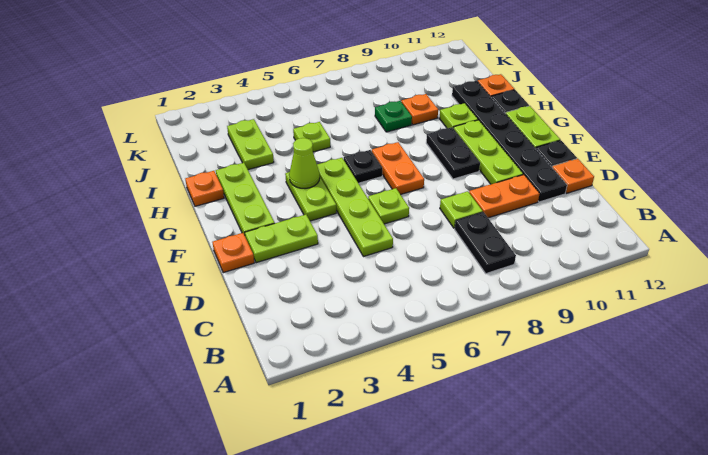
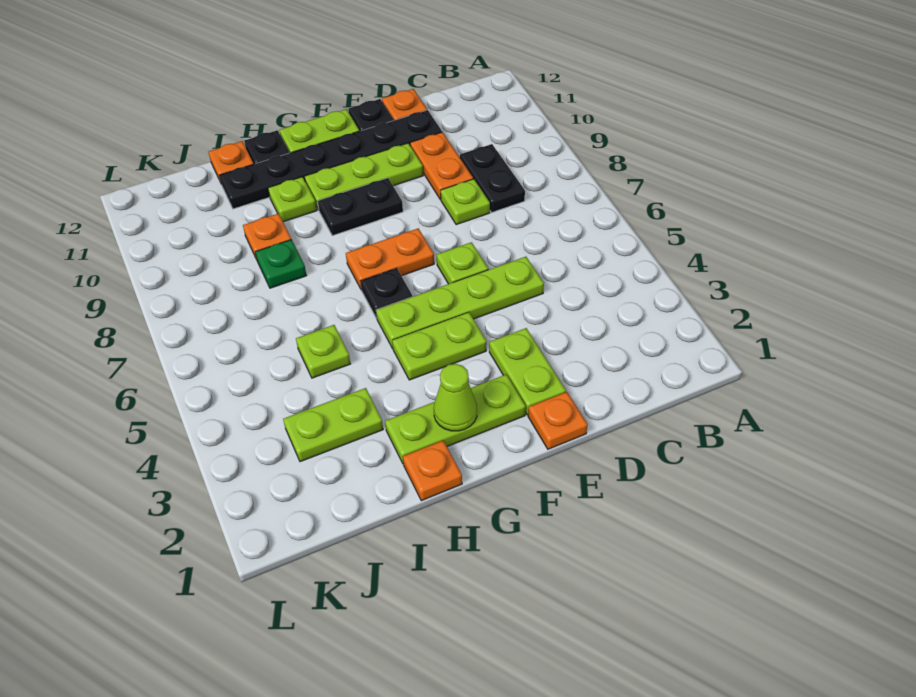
black 1x2 plate [455,212,516,274] -> black 1x2 plate turned to [460,144,525,213]
lime 1x1 cone [289,138,320,189] -> lime 1x1 cone moved to [434,364,477,431]

